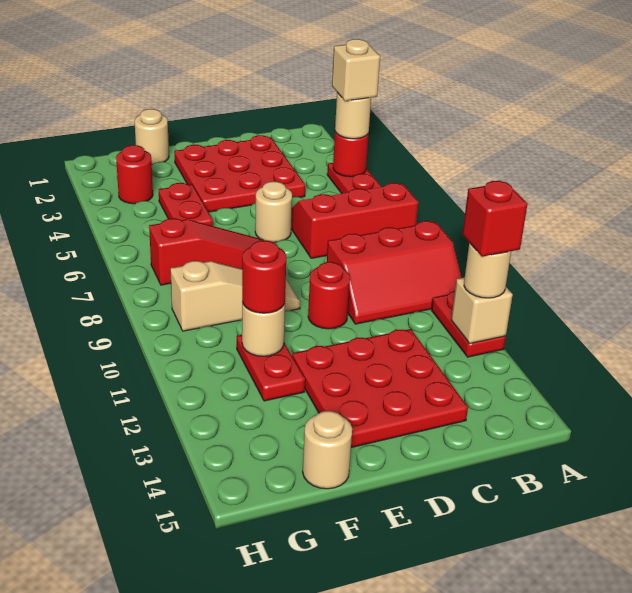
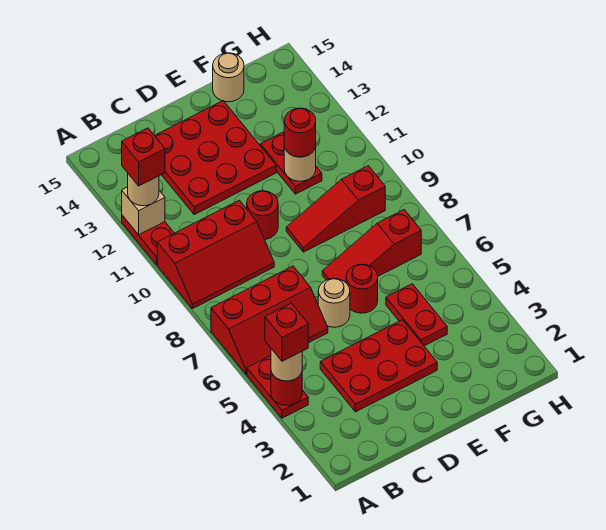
tan 1x1 brick [332,39,380,101] -> red 1x1 brick [265,303,308,361]
red 2x3 slope [327,221,462,324] -> red 2x3 slope turned to [157,200,274,309]
red 3x3 plate [174,135,305,212] -> red 2x3 plate [320,320,437,412]
tan 1x3 slope [170,261,300,331] -> red 1x3 slope [286,166,385,252]
tan 1x1 round brick [134,109,169,164] -> none
red 1x1 round brick [116,145,153,204] -> red 1x1 round brick moved to [346,264,378,313]

